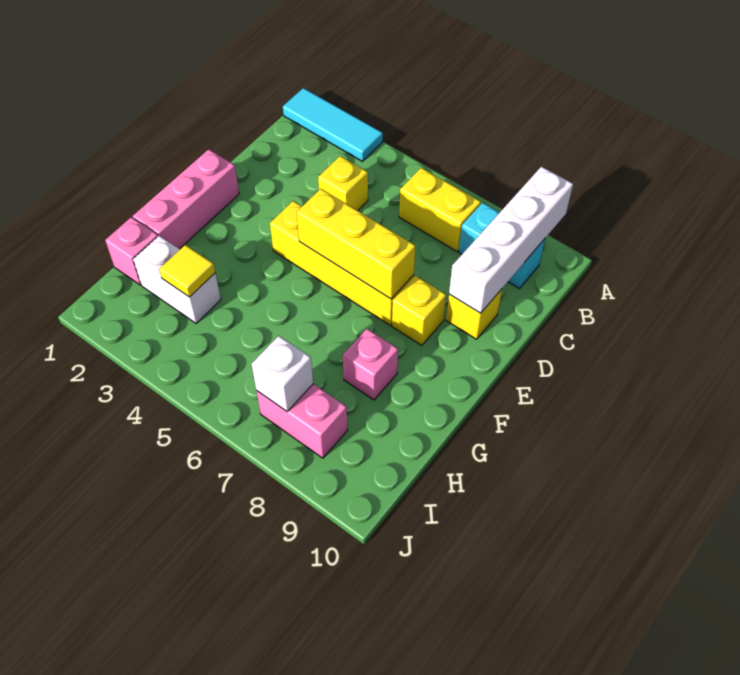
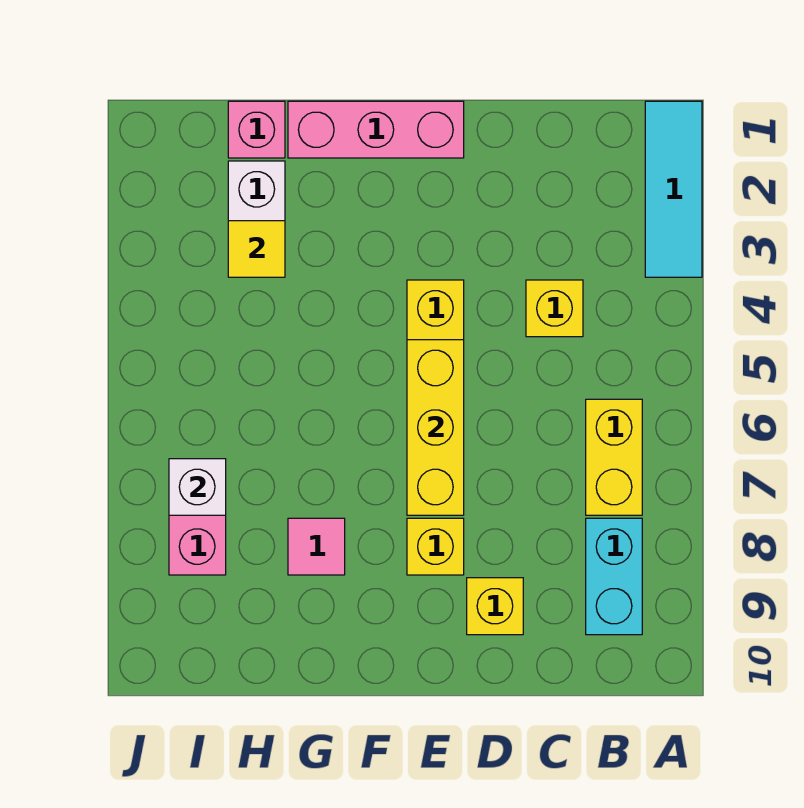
white 1x4 brick [449,167,573,313] -> none
pink 1x1 brick [343,329,398,400] -> pink 1x1 tile [288,518,345,575]

